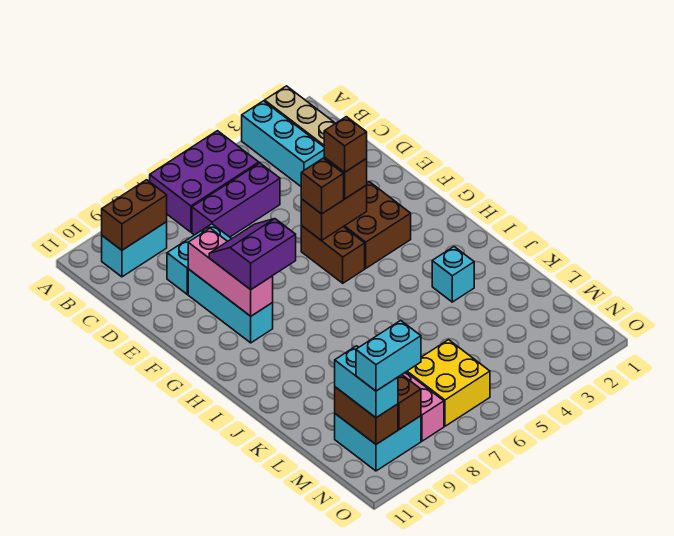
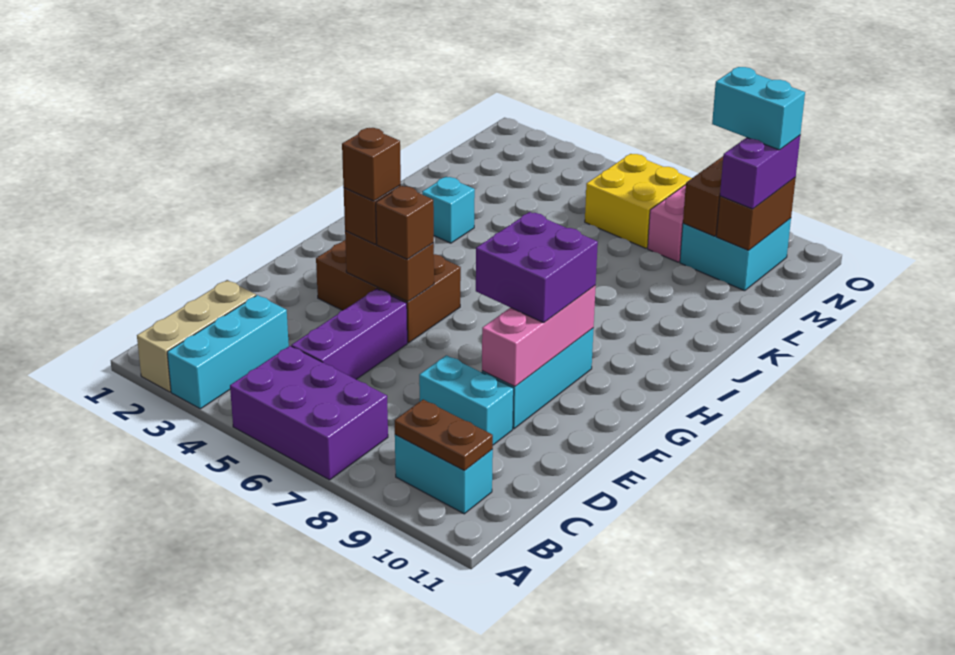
brown 1x2 brick [102,180,167,250] -> brown 1x2 plate [394,400,493,471]
purple 1x3 brick [192,163,280,237] -> purple 1x3 brick turned to [291,289,407,379]
purple 2x2 slope [209,219,296,290] -> purple 2x2 brick [476,212,598,323]
cyan 1x2 brick [335,346,398,418] -> purple 1x2 brick [720,136,800,209]

